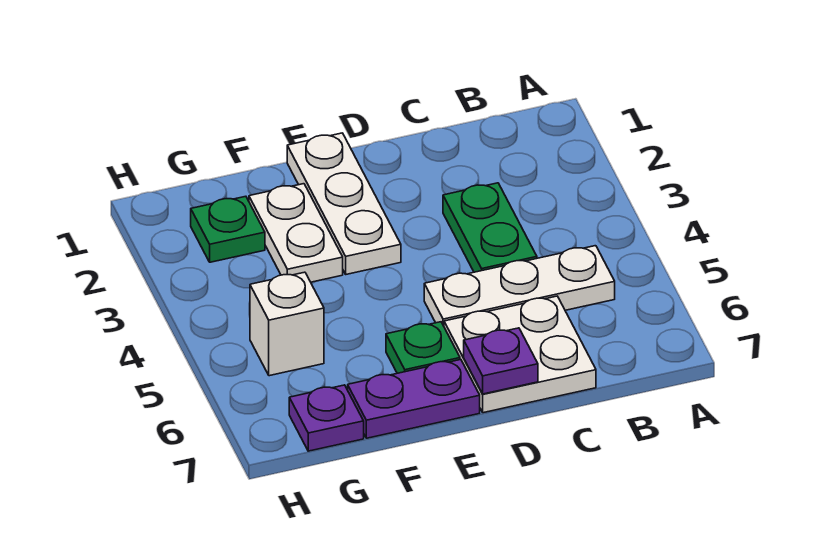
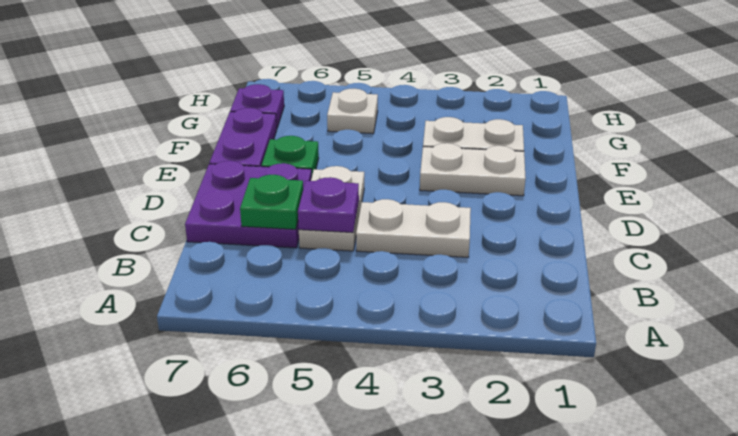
white 1x3 plate [424,246,615,326] -> white 1x2 plate [299,166,364,251]
green 1x2 plate [443,183,537,272] -> white 1x2 plate [356,199,471,257]
white 2x2 plate [444,296,596,413] -> purple 2x2 plate [185,161,311,248]
purple 1x1 plate [464,328,538,394] -> purple 1x1 plate moved to [298,177,359,233]
white 1x3 plate [287,133,401,274] -> white 1x2 plate [420,143,526,196]
green 1x1 plate [191,196,265,262] -> green 1x1 plate moved to [240,175,303,229]
white 1x1 brick [250,272,324,376] -> white 1x1 plate [327,89,378,134]

